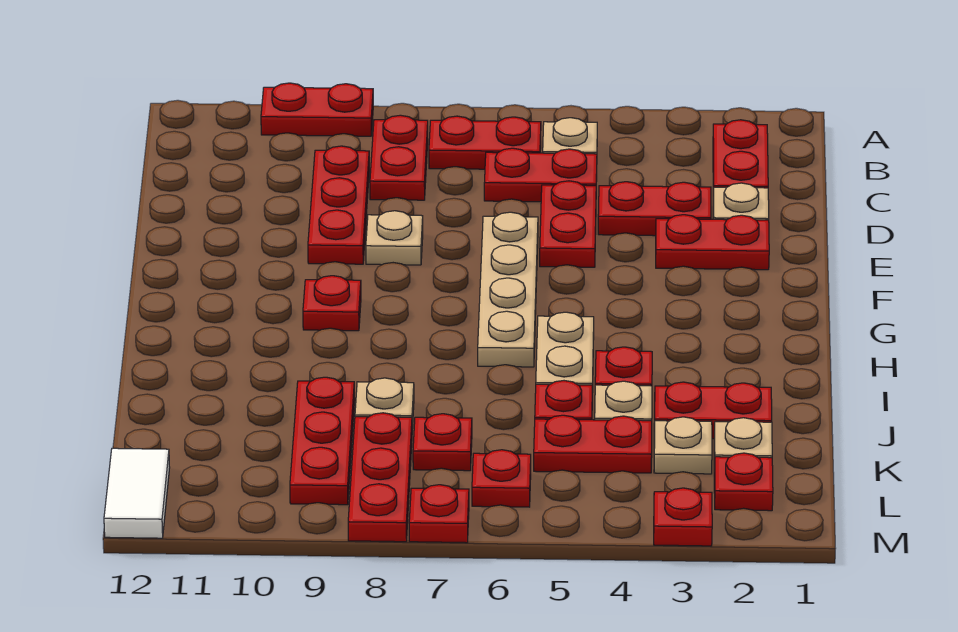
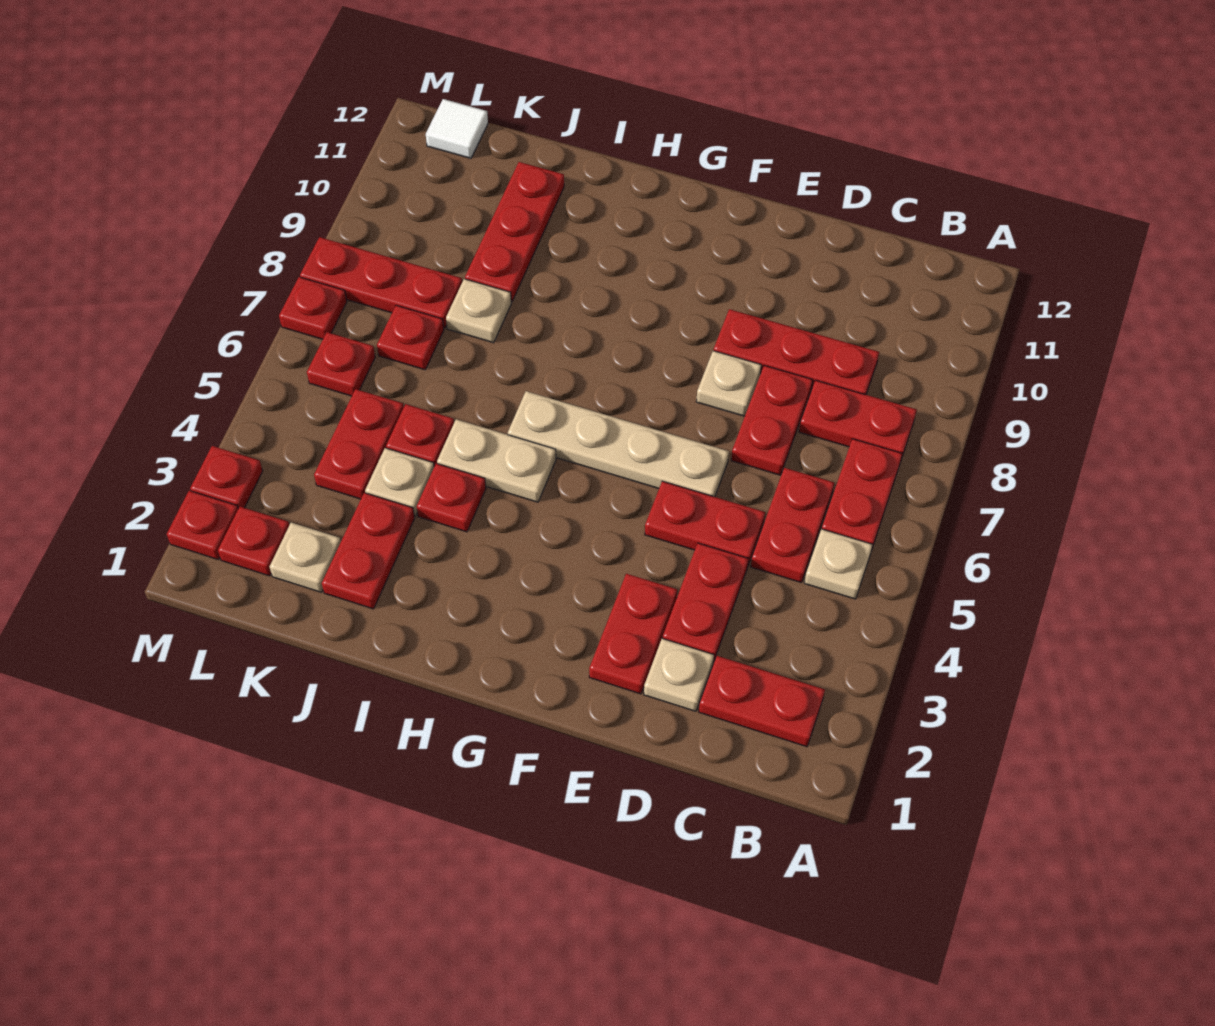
red 1x2 plate [261,83,373,136] -> red 1x2 plate moved to [731,365,813,475]
red 1x1 plate [303,276,361,331] -> red 1x1 plate moved to [167,491,238,560]
red 1x3 plate [290,377,355,505] -> red 1x3 plate turned to [465,162,564,302]
tan 1x1 plate [654,417,712,474] -> none
white 1x2 tile [104,448,170,538] -> white 1x1 tile [426,99,488,158]

